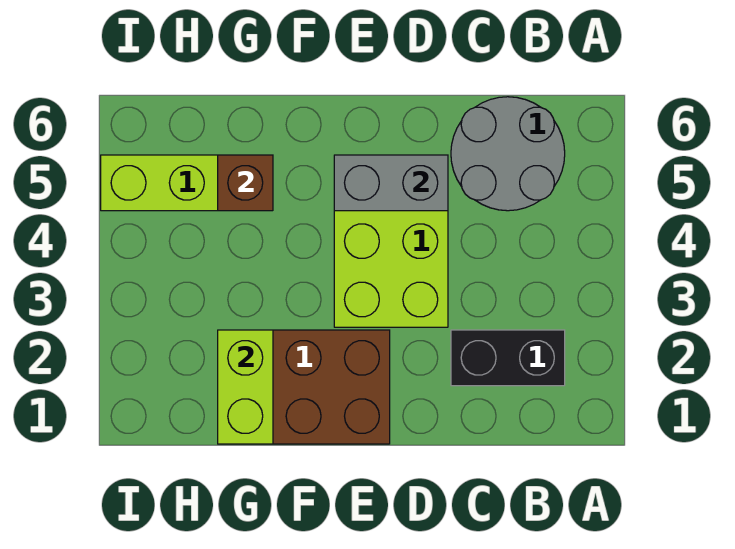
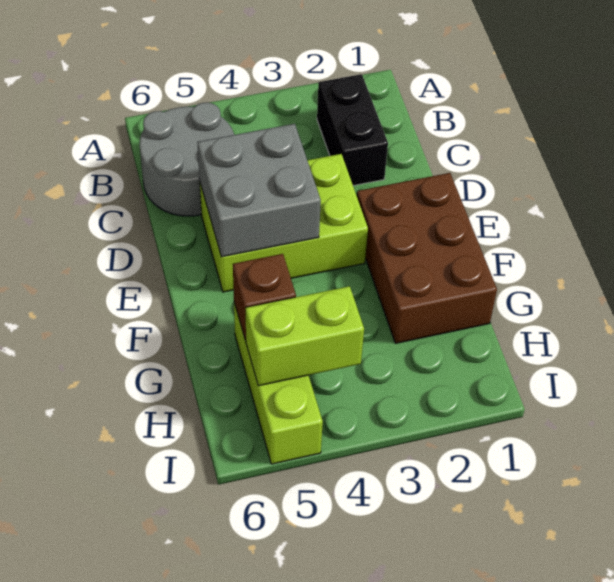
grey 1x2 brick [334,155,448,211] -> grey 2x2 brick [198,124,321,257]
lime 1x2 brick [218,330,273,444] -> lime 1x2 brick moved to [245,286,364,386]

